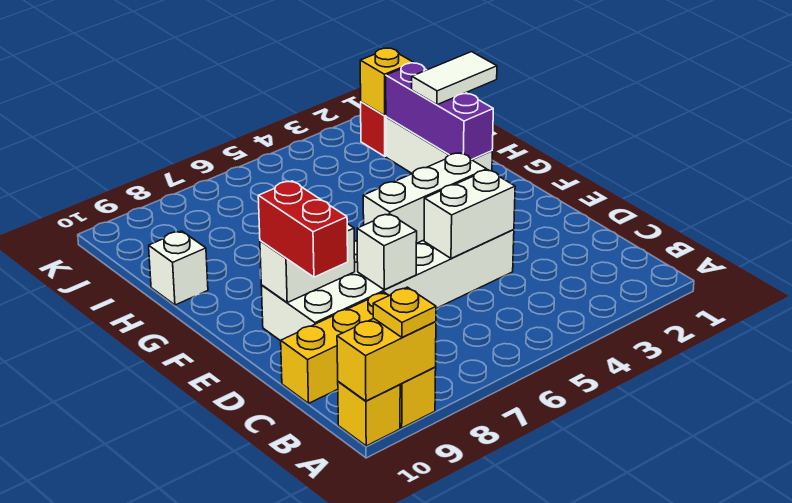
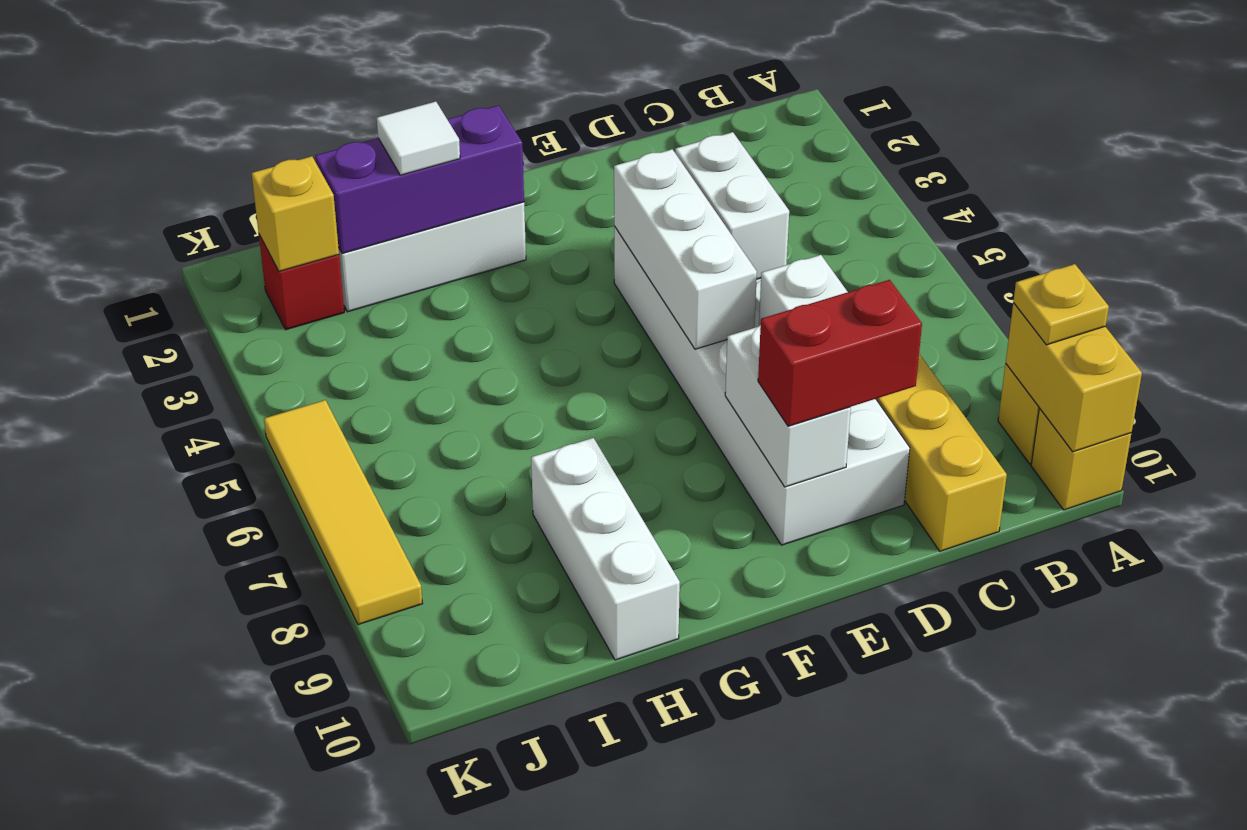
white 1x2 tile [412,52,497,105] -> white 1x1 tile [377,102,460,175]
white 1x1 brick [149,231,208,305] -> white 1x3 brick [531,438,680,660]
none -> yellow 1x4 tile [264,400,423,625]

